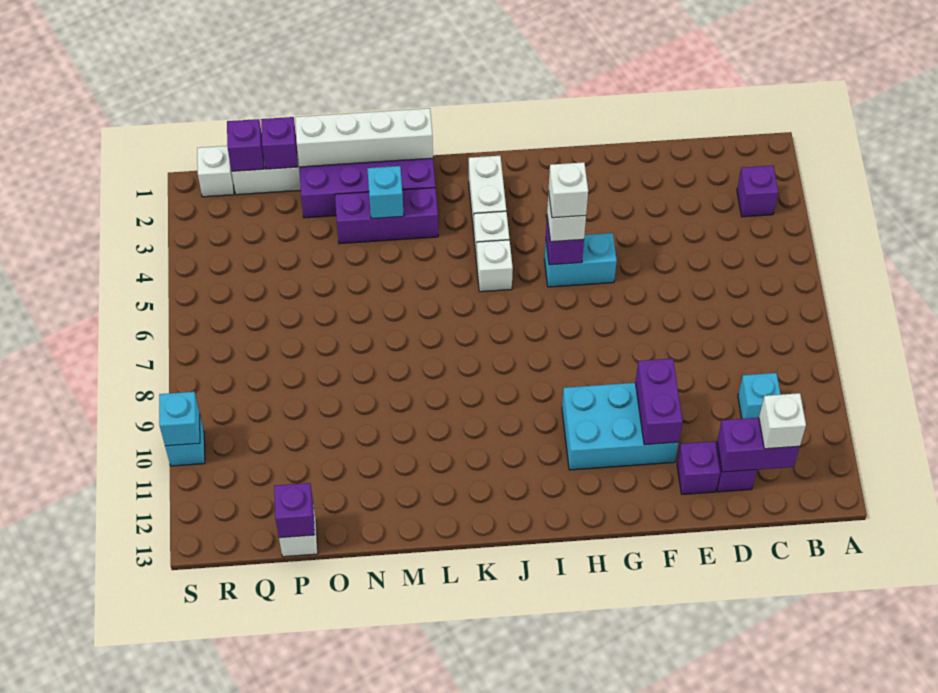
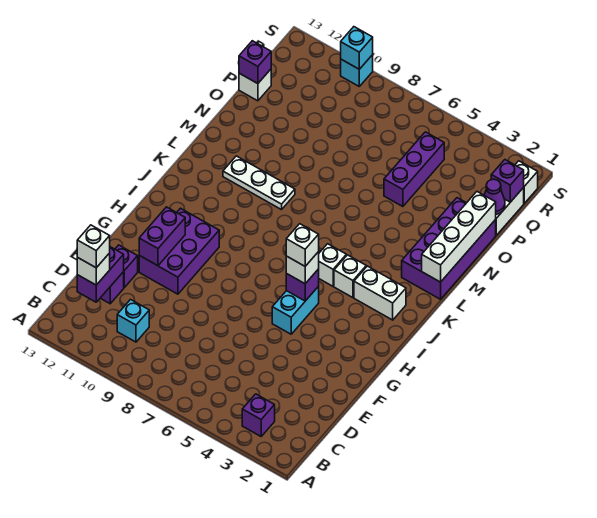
none -> white 1x1 brick [77,225,110,268]
cyan 2x3 brick [562,383,679,470] -> purple 2x3 brick [139,208,219,294]
purple 1x2 brick [635,359,683,445] -> purple 1x2 brick turned to [139,207,185,266]
purple 1x3 brick [335,188,438,244] -> purple 1x3 brick moved to [384,132,444,207]
none -> white 1x3 plate [223,156,295,210]
cyan 1x1 brick [367,166,404,219] -> none
purple 1x1 brick [261,117,298,169] -> purple 1x1 cone [484,179,505,214]

